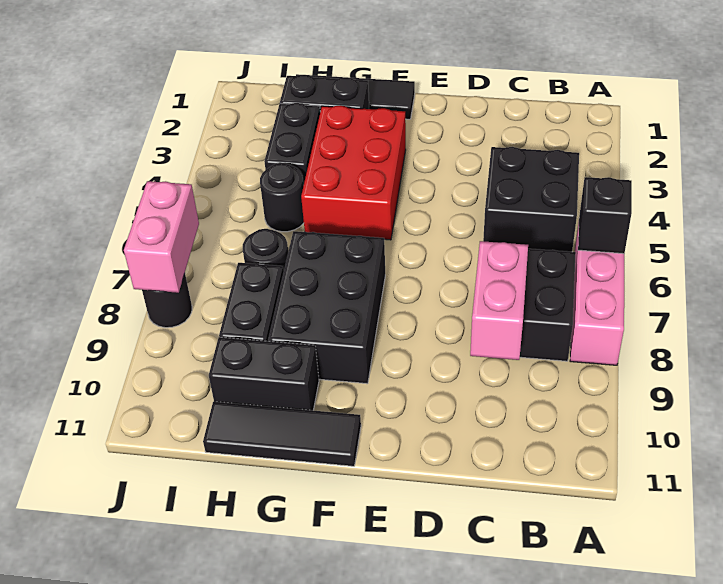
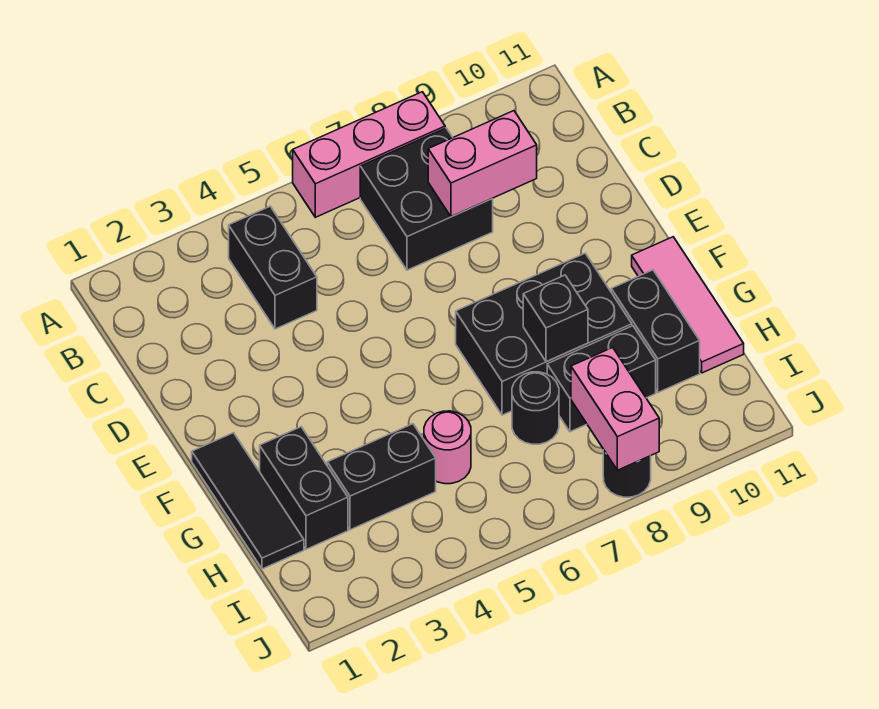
black 1x1 brick [578,177,632,254] -> black 1x1 brick moved to [523,275,588,362]
black 2x2 brick [483,147,579,252] -> black 1x2 brick [229,206,317,329]
red 2x3 brick [301,106,406,240] -> none
black 1x3 tile [203,402,361,466] -> pink 1x3 tile [632,237,744,373]
black 1x1 round brick [260,163,304,232] -> pink 1x1 round brick [424,411,471,484]
pink 1x2 brick [124,181,199,293] -> pink 1x2 brick turned to [571,348,659,470]

